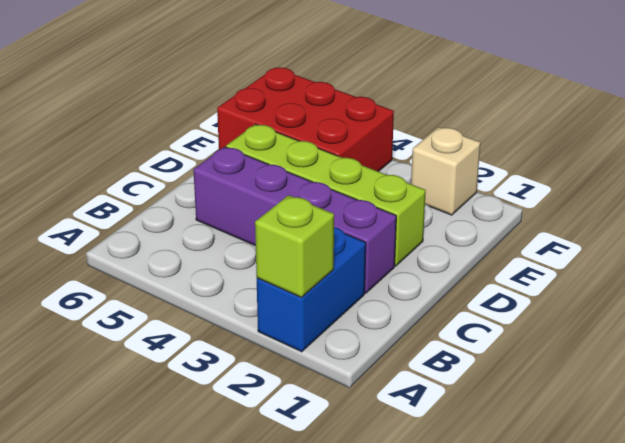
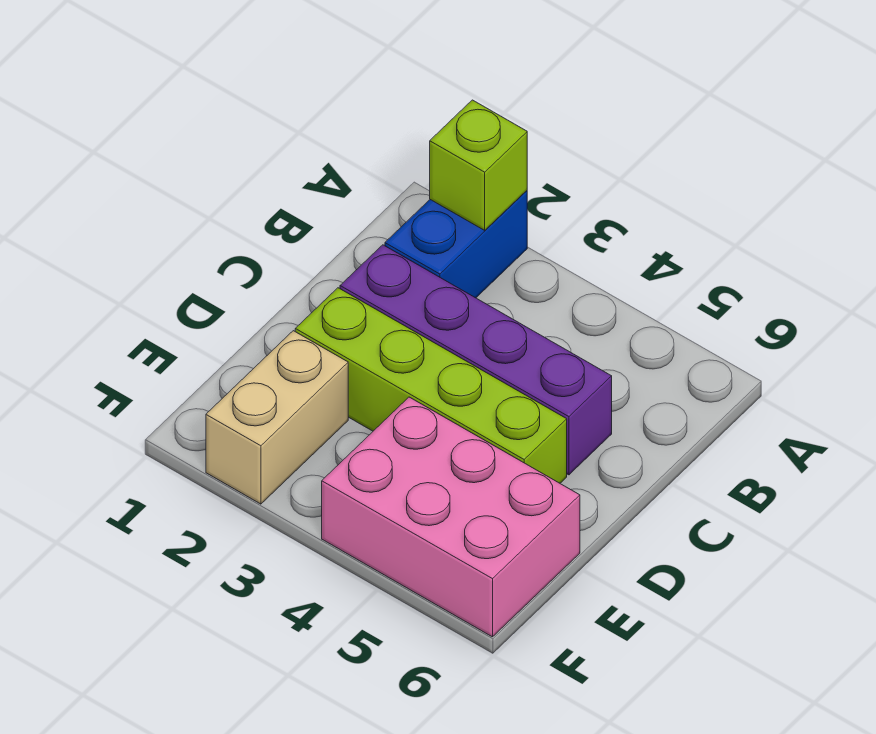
red 2x3 brick [217,68,394,172] -> pink 2x3 brick [322,397,580,637]
tan 1x1 brick [411,127,480,215] -> tan 1x2 brick [206,331,348,504]

